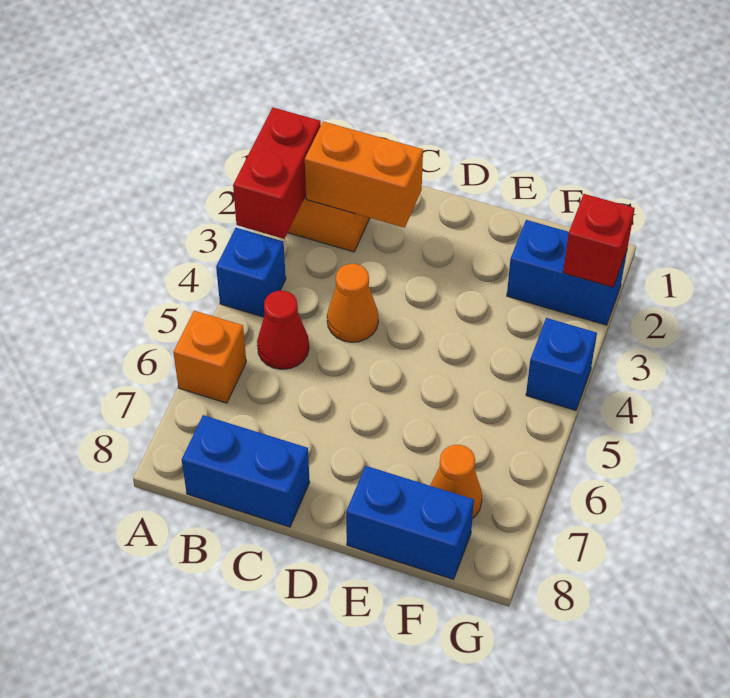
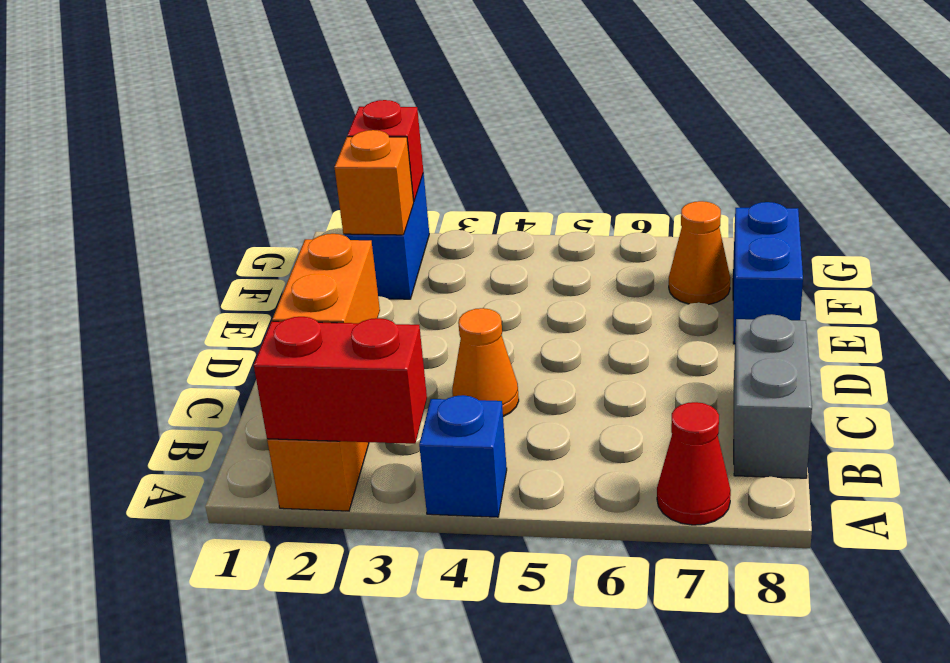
orange 1x1 brick [173,311,246,403] -> orange 1x1 brick moved to [334,130,414,235]
red 1x1 cone [257,291,309,369] -> red 1x1 cone moved to [657,402,731,525]
blue 1x2 brick [182,415,310,527] -> grey 1x2 brick [734,314,812,478]
blue 1x1 brick [526,318,597,410] -> none

